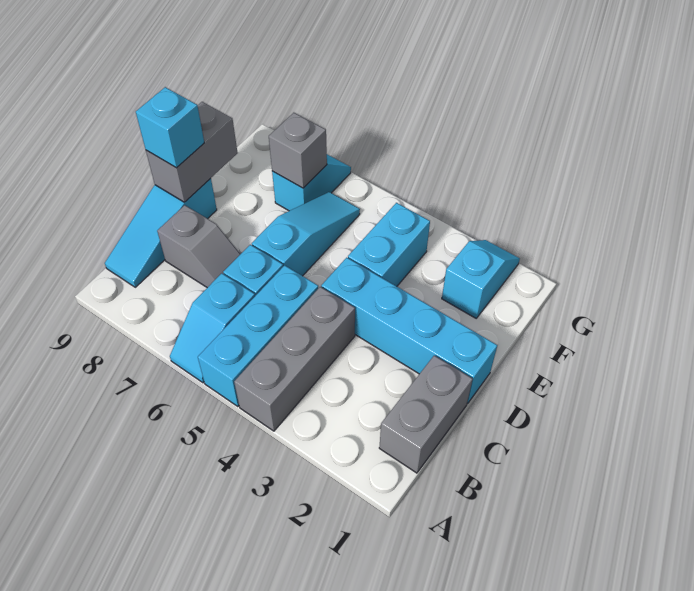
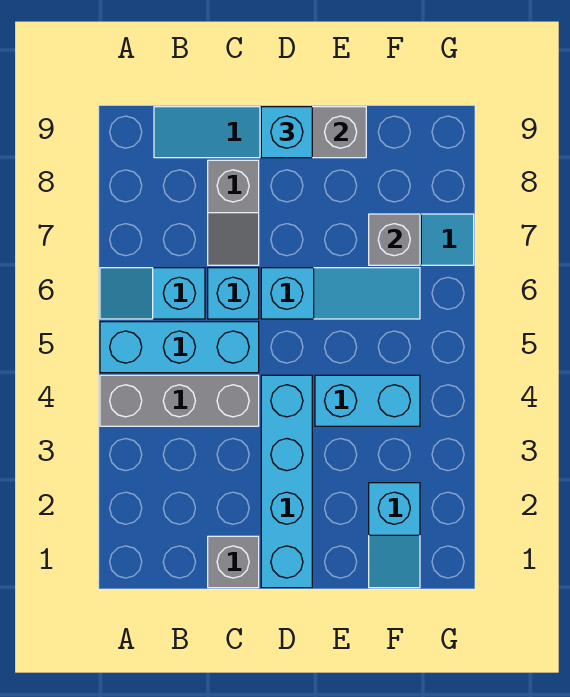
grey 1x2 brick [379,356,473,473] -> grey 1x1 brick [208,536,259,588]
cyan 1x2 slope [442,240,520,318] -> cyan 1x2 slope turned to [369,483,420,588]

